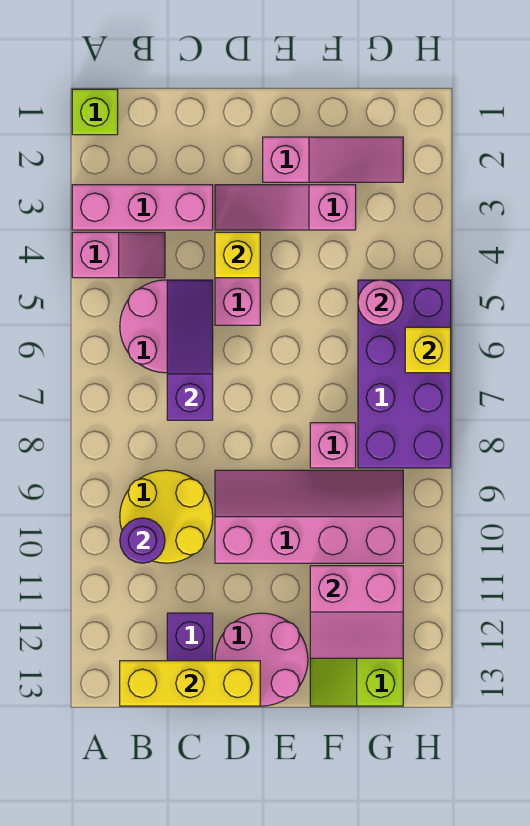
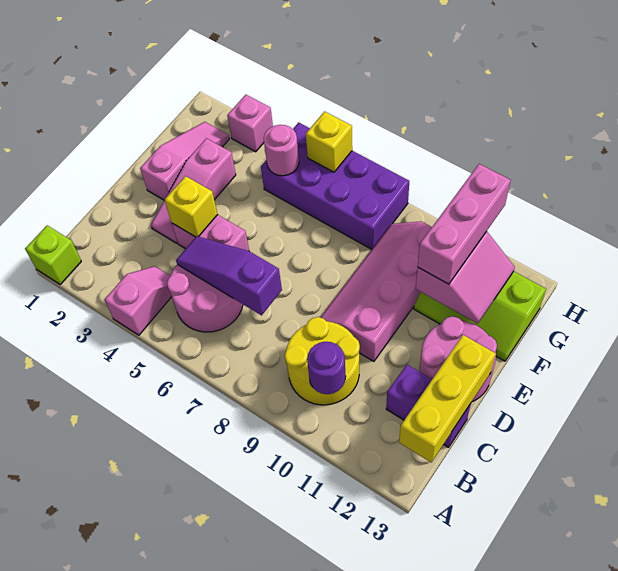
pink 1x3 brick [72,185,213,230] -> pink 1x3 brick moved to [418,164,510,284]
pink 1x1 brick [310,423,356,468] -> pink 1x1 brick moved to [227,95,273,152]

